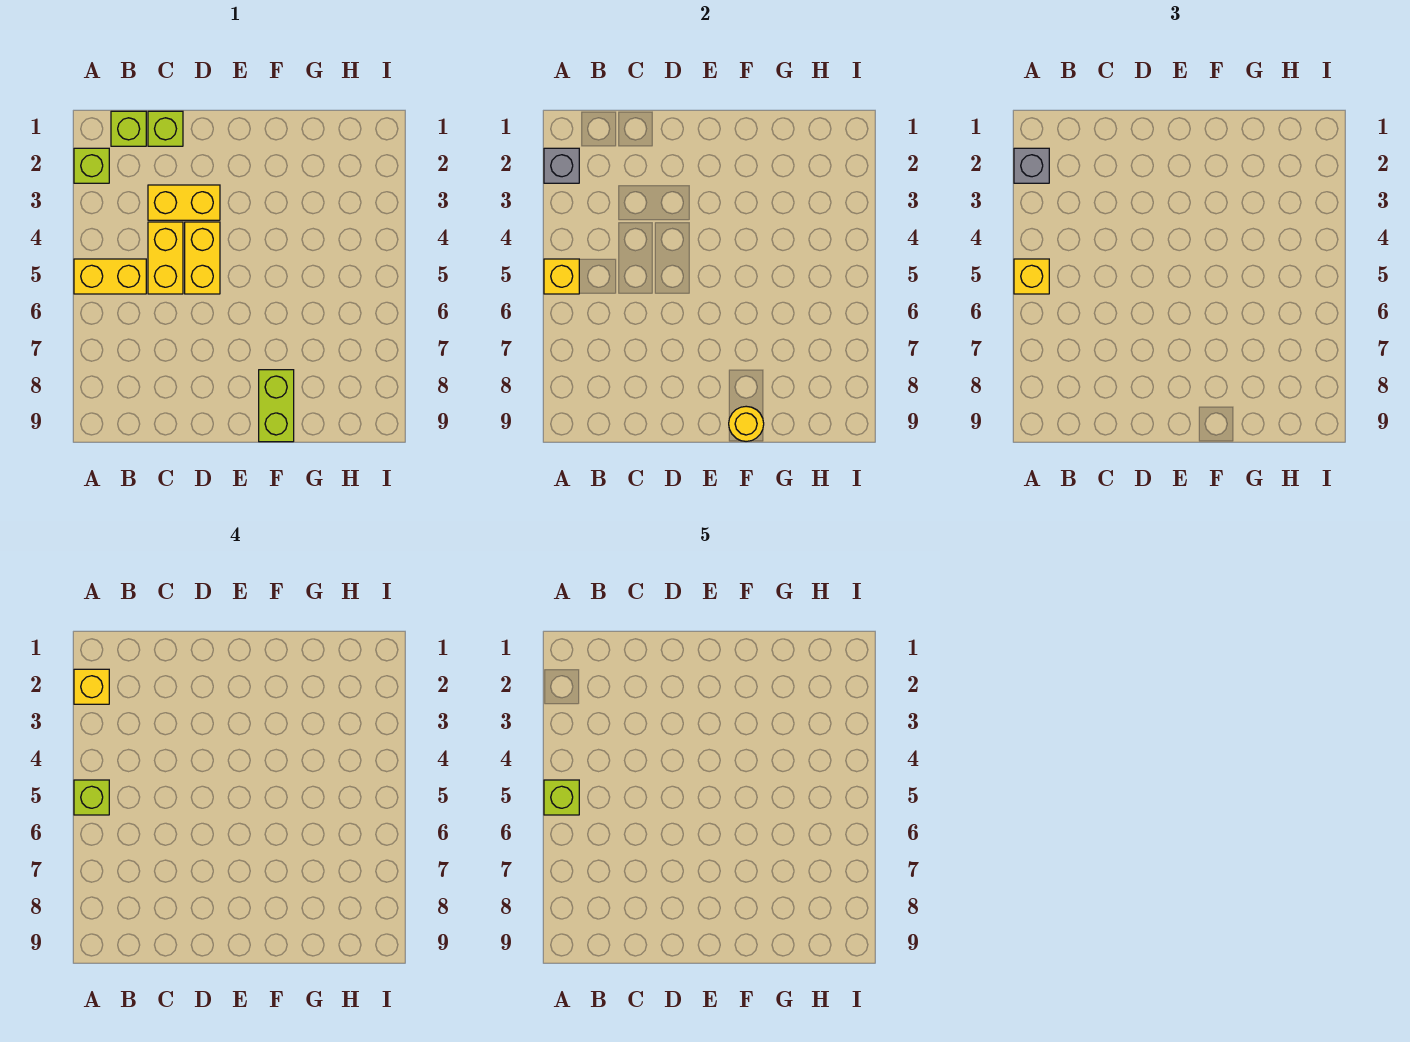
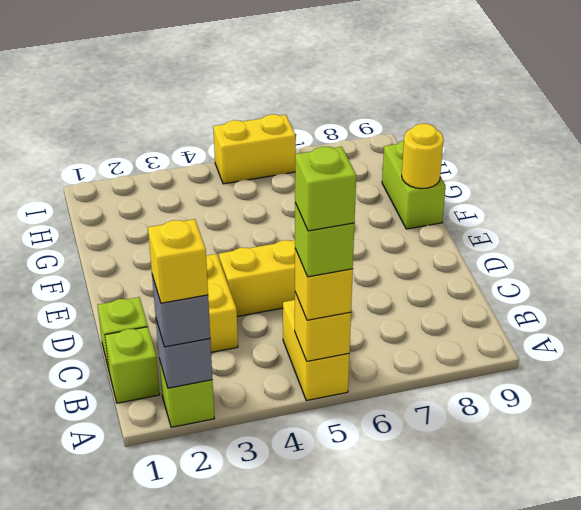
yellow 1x2 brick [148,222,183,294] -> yellow 1x2 brick moved to [213,114,296,184]
lime 1x2 brick [259,370,294,442] -> lime 1x2 brick turned to [382,141,446,229]

